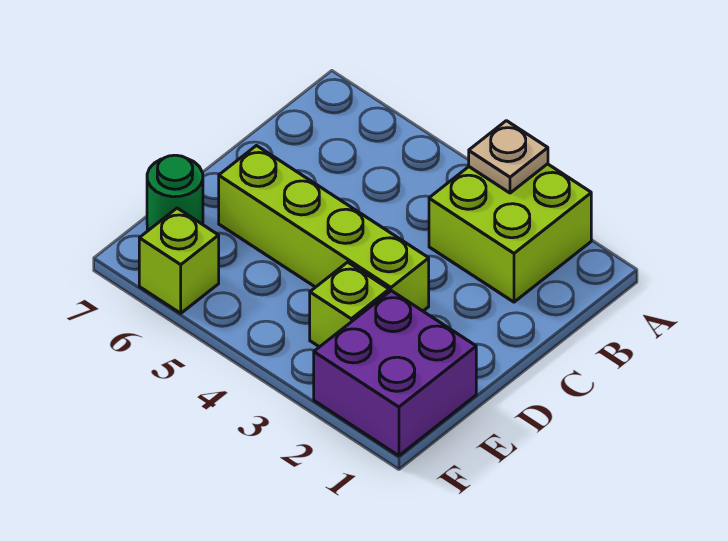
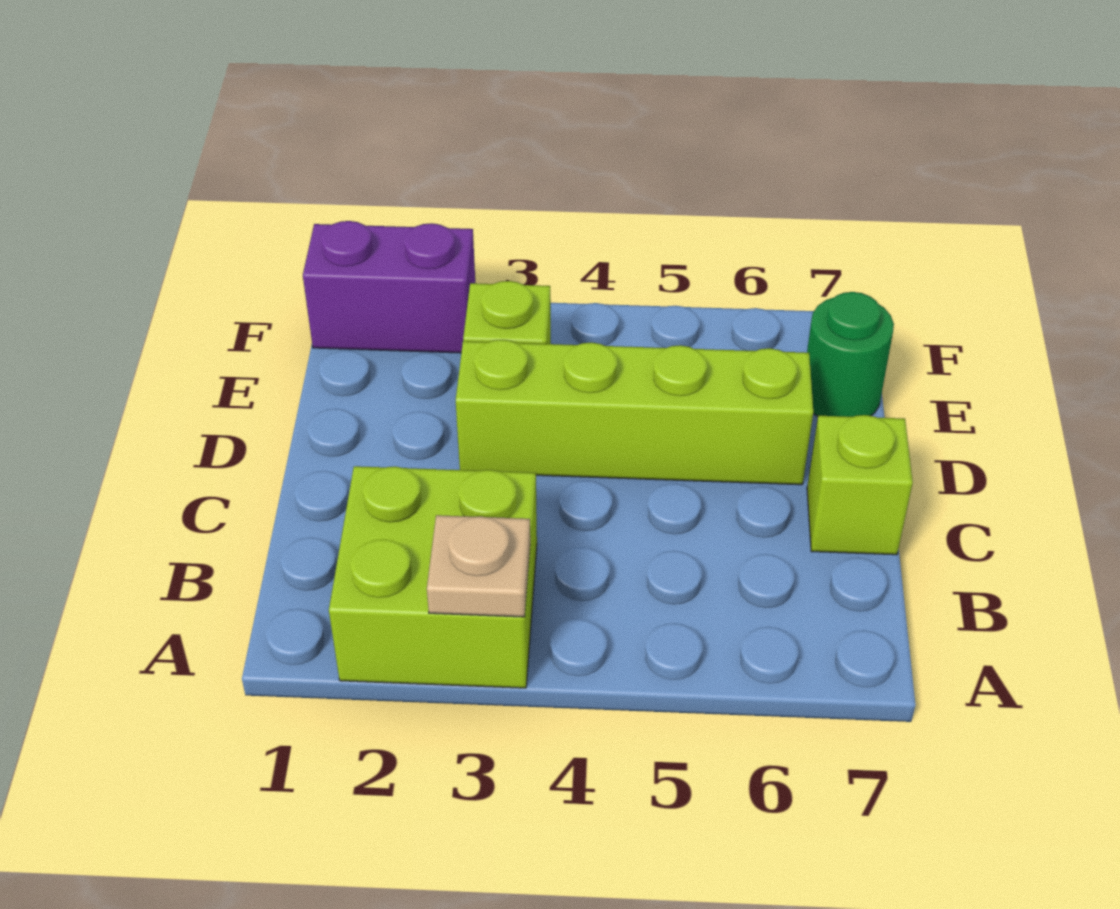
purple 2x2 brick [314,291,476,456] -> purple 1x2 brick [303,221,475,353]
lime 1x1 brick [139,208,219,313] -> lime 1x1 brick moved to [807,415,913,555]

